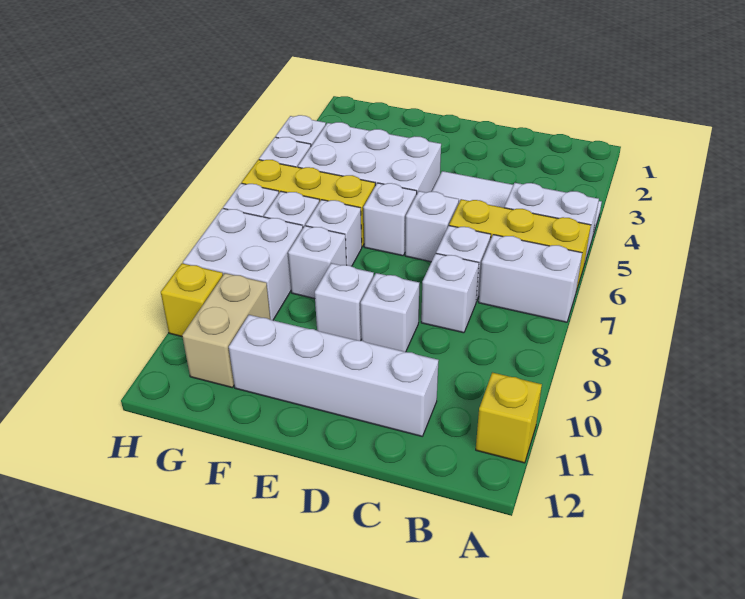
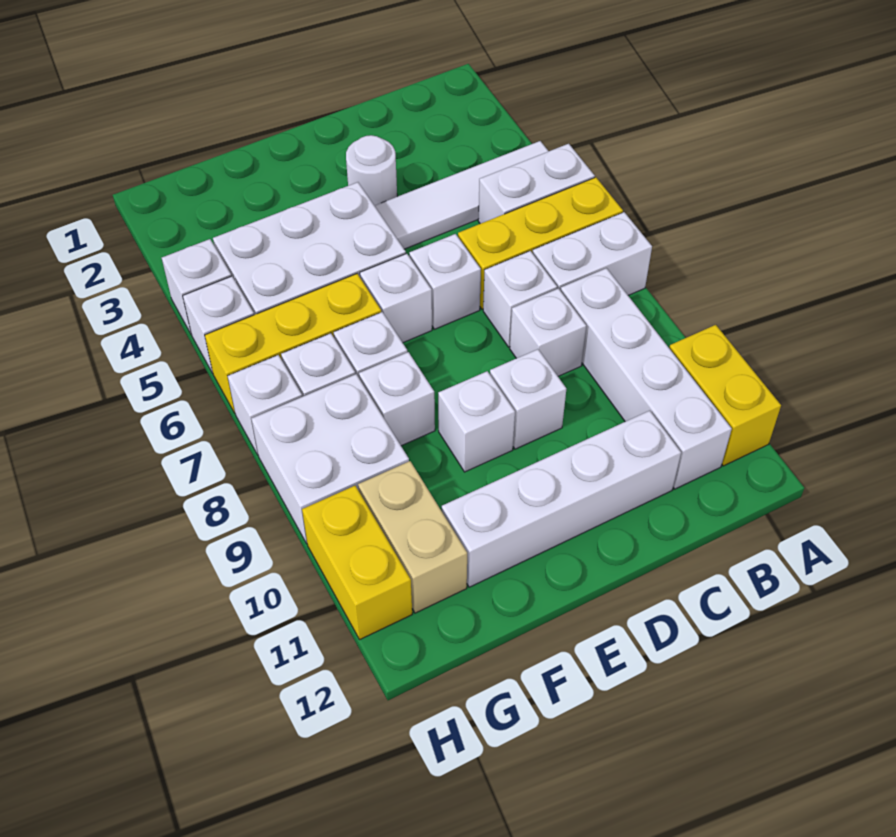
yellow 1x1 brick [476,372,542,463] -> yellow 1x2 brick [669,325,781,466]
none -> white 1x4 brick [561,268,732,489]
none -> white 1x1 round brick [346,135,397,206]
yellow 1x1 brick [161,263,223,336] -> yellow 1x2 brick [302,486,412,640]

